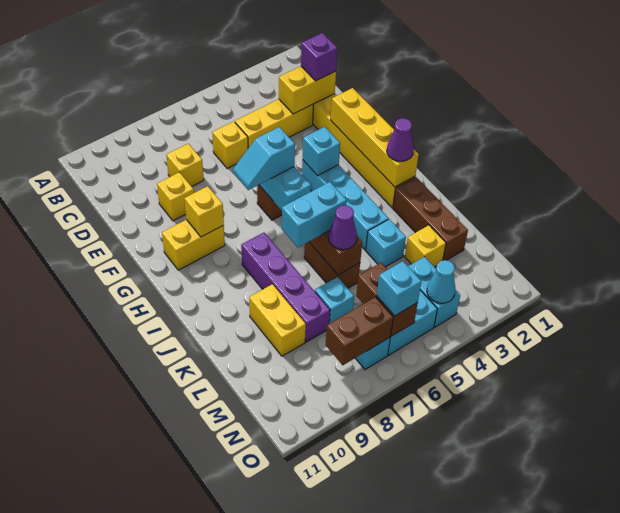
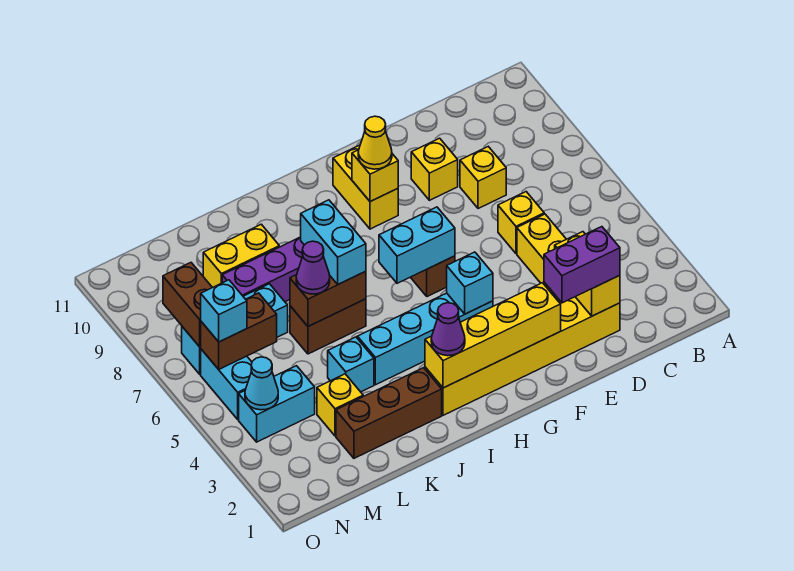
purple 1x1 brick [301,33,338,81] -> purple 1x2 brick [544,227,620,303]
cyan 1x2 slope [233,127,295,190] -> none
none -> yellow 1x1 cone [358,116,392,169]

